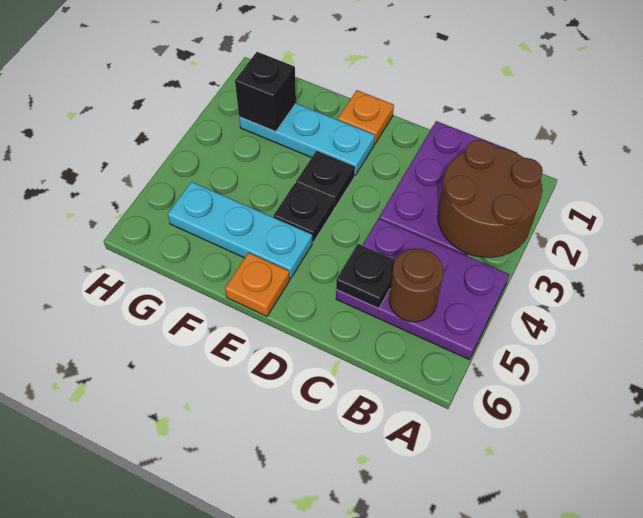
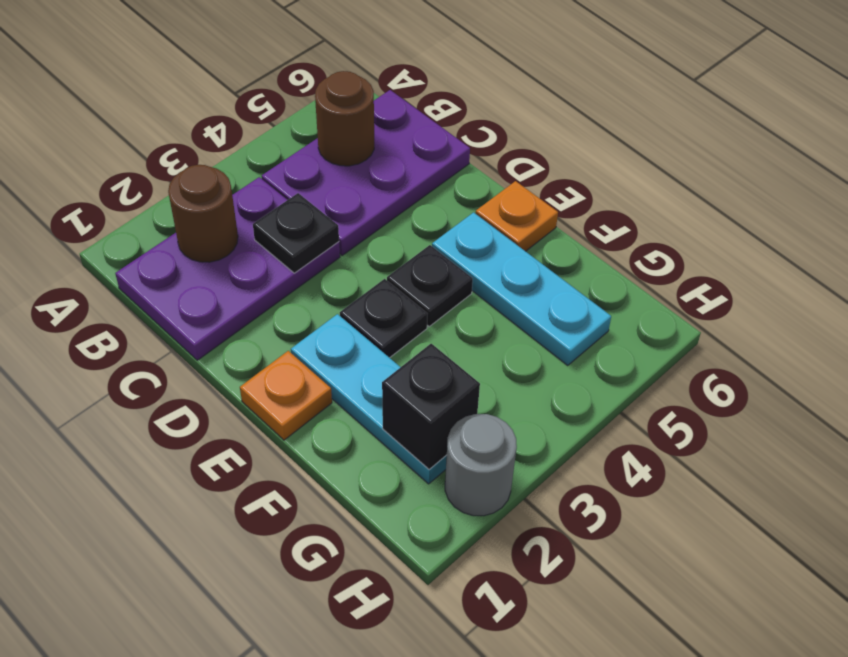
brown 2x2 round brick [438,140,543,258] -> brown 1x1 round brick [168,165,238,262]
purple 2x3 plate [336,219,509,360] -> purple 2x3 plate turned to [262,90,470,256]
black 1x1 plate [336,244,395,309] -> black 1x1 plate moved to [253,193,339,273]
none -> grey 1x1 round brick [445,414,517,516]

